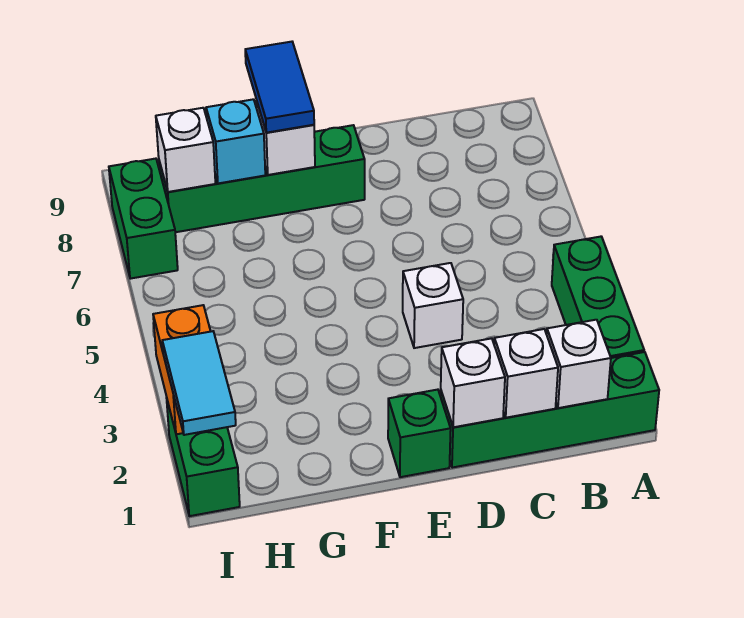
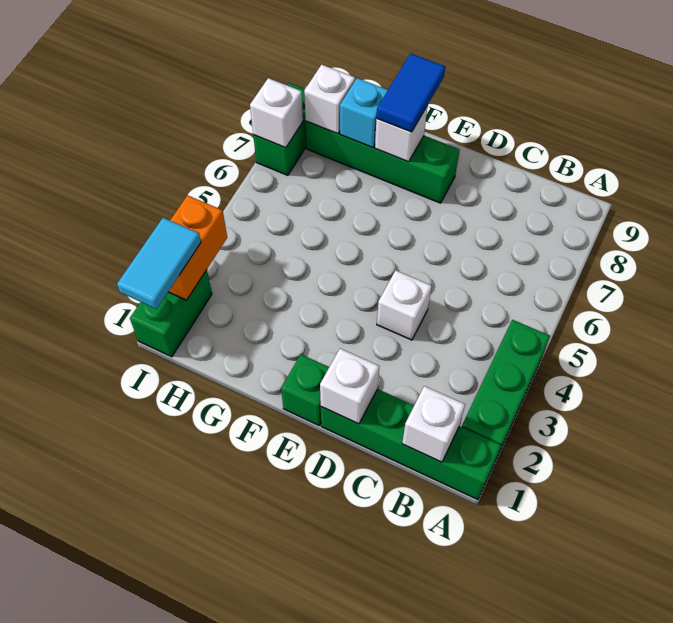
white 1x1 brick [494,329,558,418] -> white 1x1 brick moved to [250,78,303,148]

